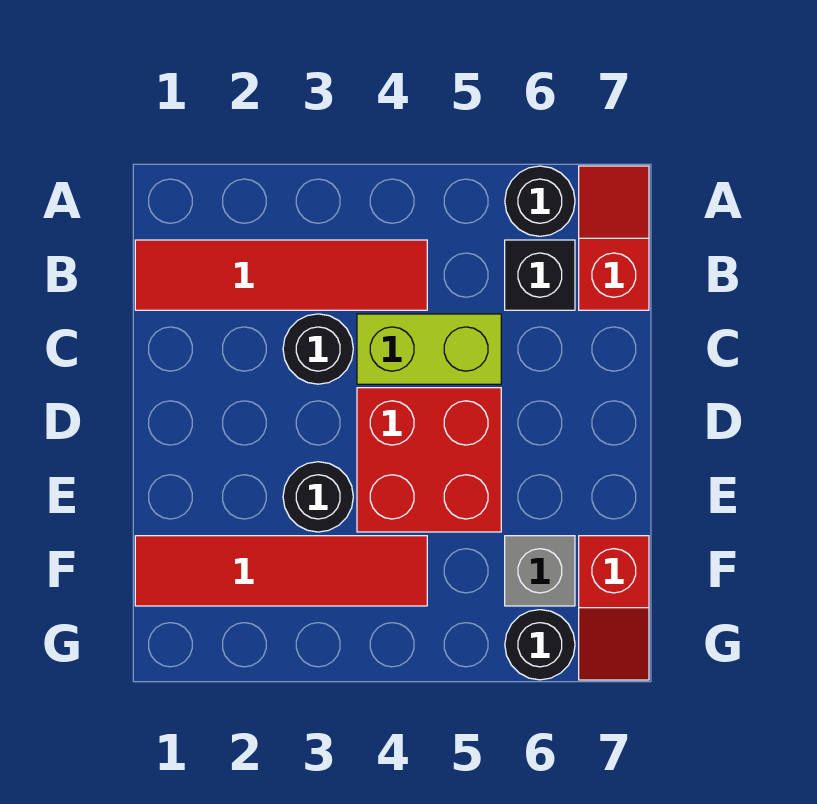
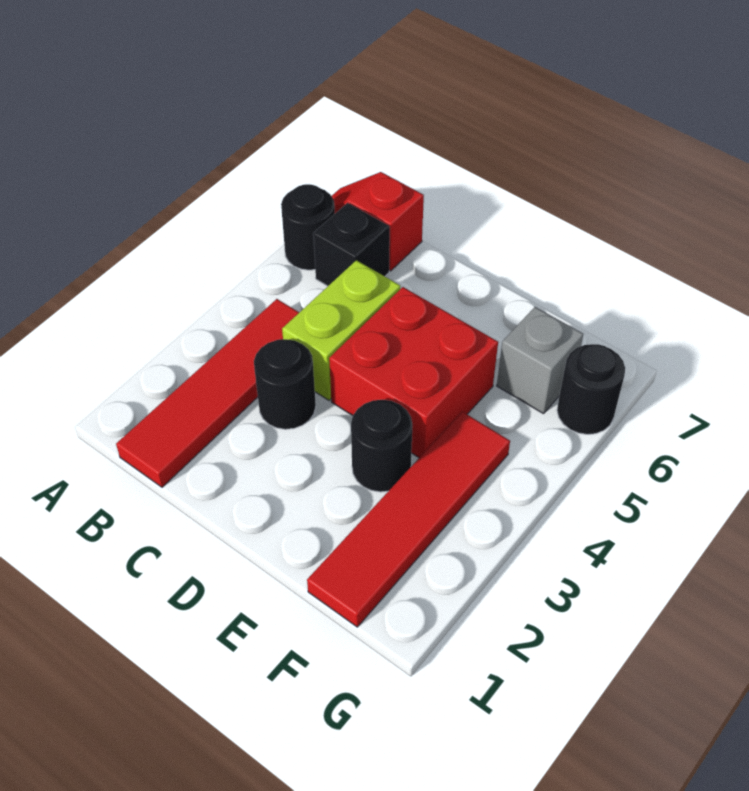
red 1x2 slope [579,536,649,680] -> none

